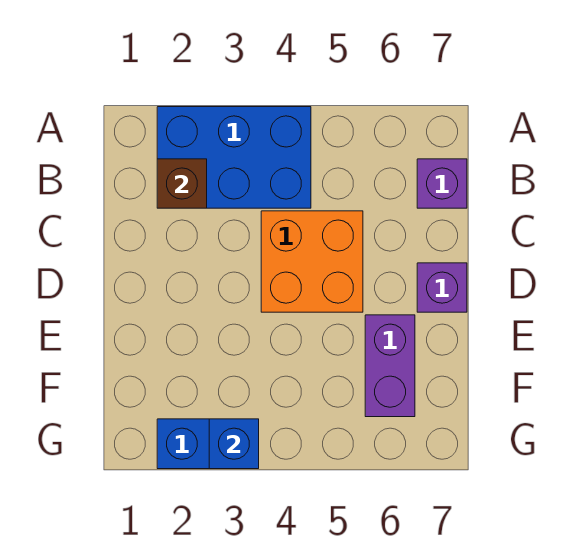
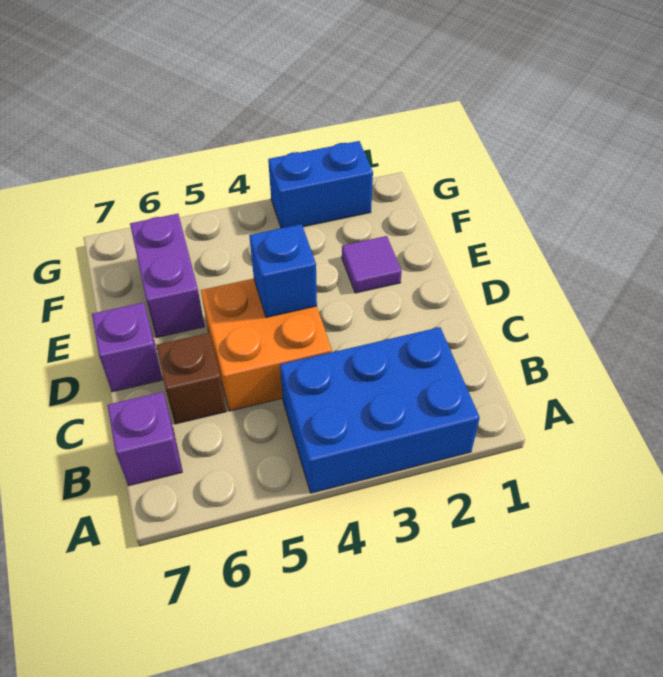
brown 1x1 brick [157,159,207,208] -> brown 1x1 brick moved to [156,333,226,424]
none -> purple 1x1 tile [342,236,402,293]
blue 1x1 brick [209,419,259,469] -> blue 1x1 brick moved to [249,224,317,317]

